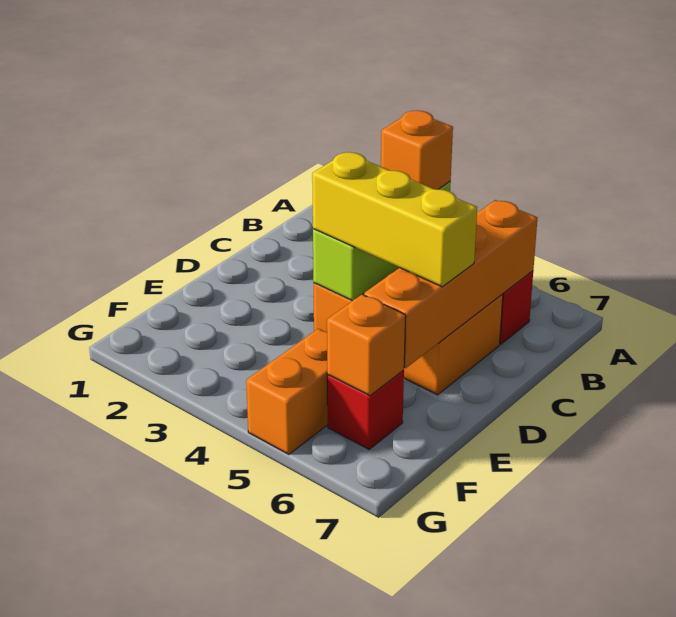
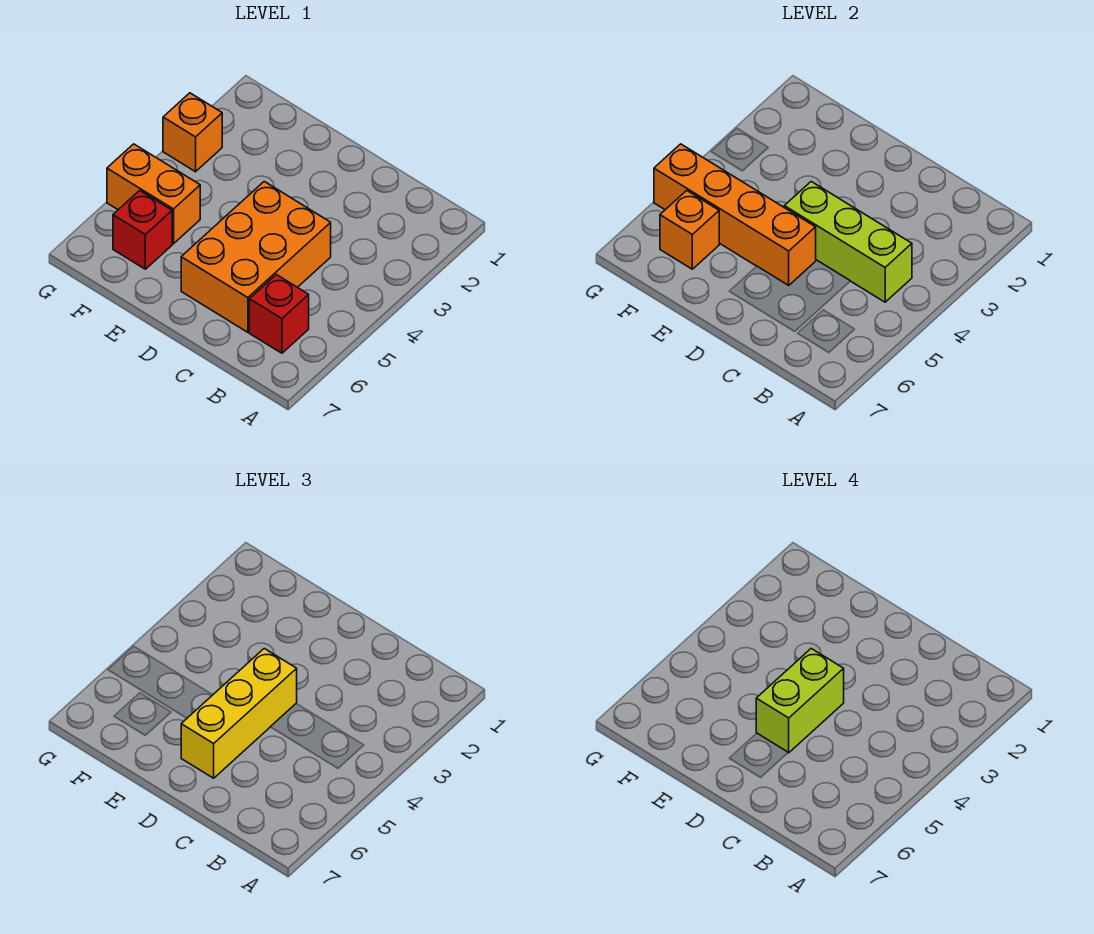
orange 1x1 brick [381,111,453,190] -> orange 1x1 brick moved to [163,93,222,172]
orange 1x4 brick [364,200,537,368] -> orange 1x4 brick moved to [654,144,816,285]
none -> lime 1x2 brick [756,649,844,753]

